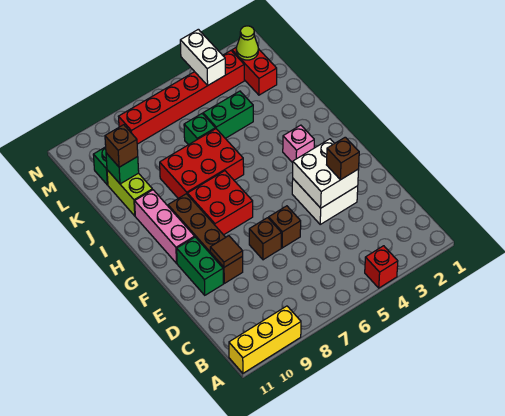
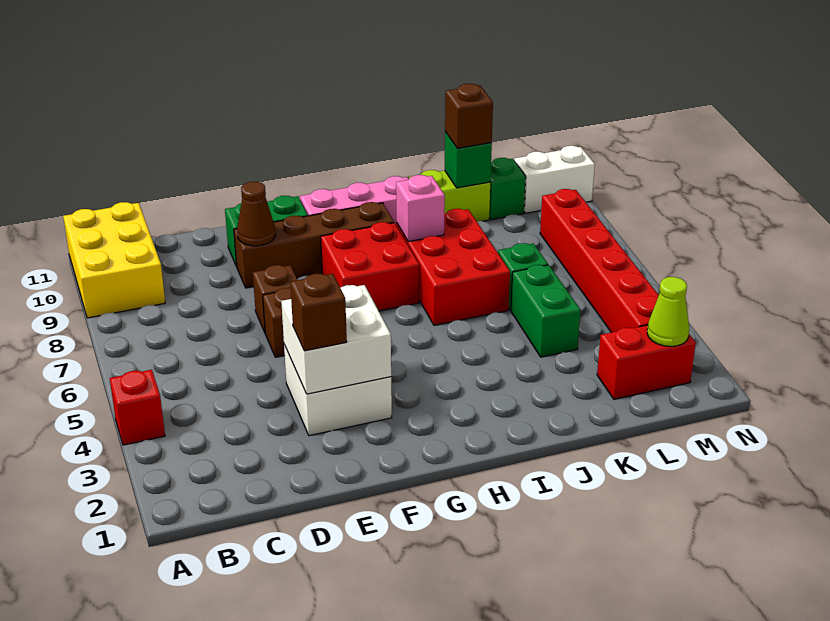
yellow 1x3 brick [229,306,301,373] -> yellow 2x3 brick [63,202,165,318]
brown 1x1 tile [210,236,243,267] -> brown 1x1 cone [237,182,275,246]
pink 1x1 brick [283,125,314,163] -> pink 1x1 brick moved to [396,175,445,242]
white 1x2 brick [180,29,225,86] -> white 1x2 brick moved to [514,146,595,213]

